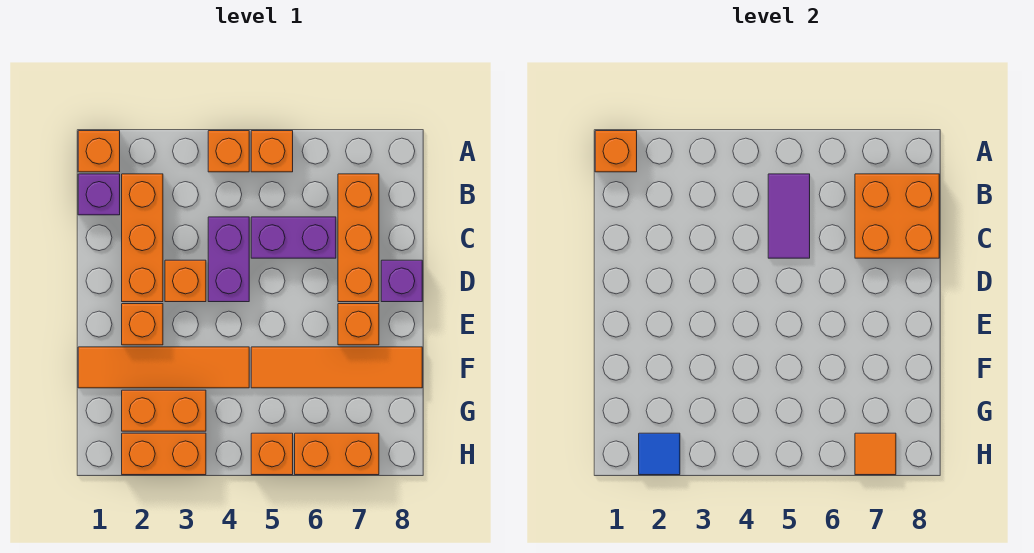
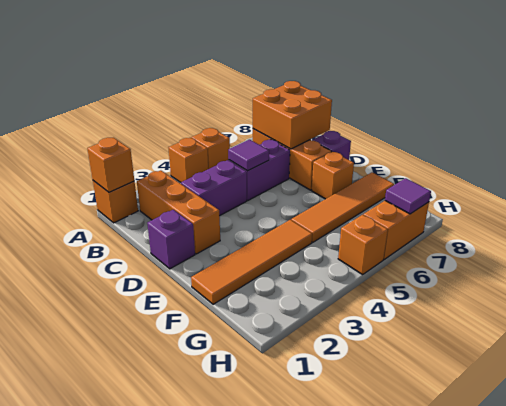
purple 1x1 brick [78,174,120,215] -> purple 1x1 brick moved to [147,210,195,269]
purple 1x2 tile [768,174,810,258] -> purple 1x1 tile [228,140,269,171]
purple 1x2 brick [208,217,249,302] -> purple 1x2 brick turned to [181,160,247,216]
orange 1x1 brick [165,260,206,302] -> none
orange 1x1 brick [122,304,163,345] -> none
orange 1x2 brick [122,390,206,431] -> none
orange 1x2 brick [122,433,206,475] -> none
blue 1x1 tile [639,433,680,475] -> none
orange 1x1 tile [855,433,896,475] -> purple 1x1 tile [385,178,431,214]

